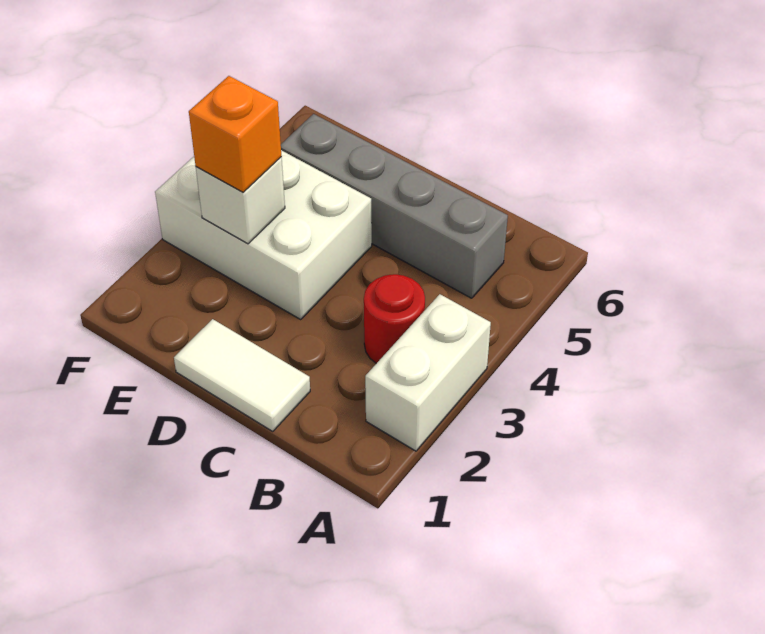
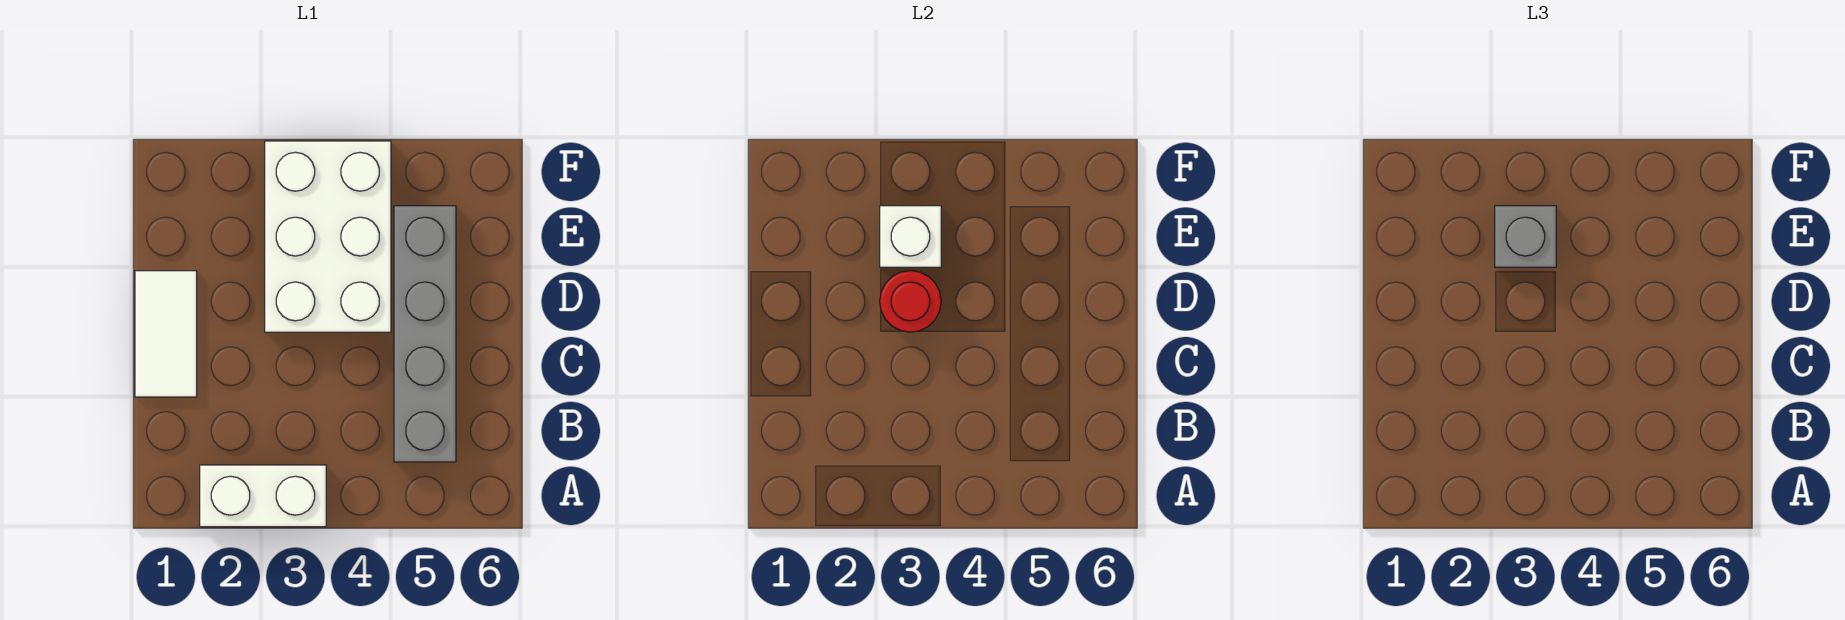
red 1x1 round brick [364,274,425,363] -> red 1x1 round brick moved to [880,271,941,332]
orange 1x1 brick [189,76,281,192] -> grey 1x1 brick [1495,206,1556,267]

